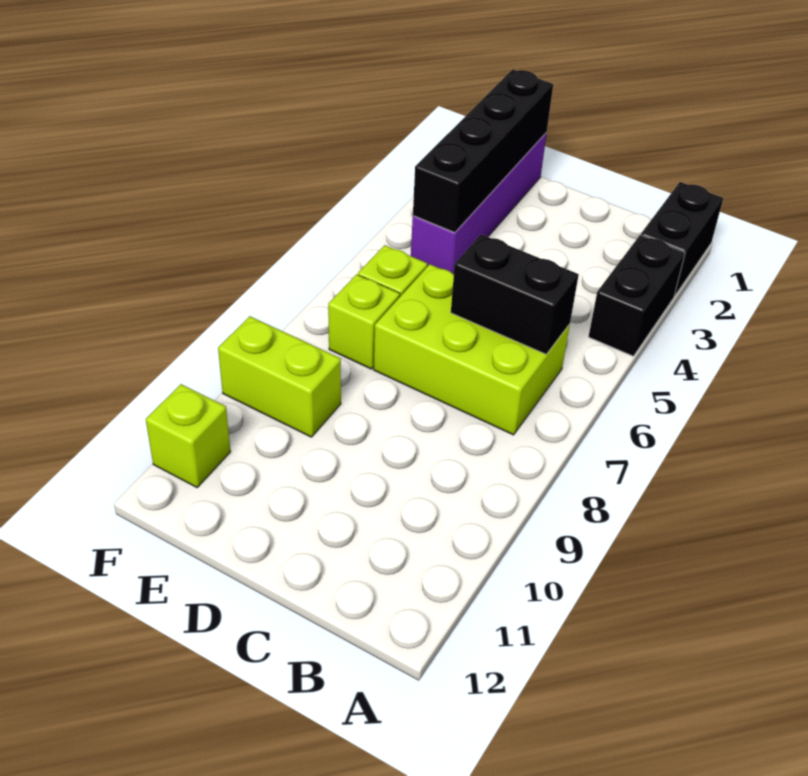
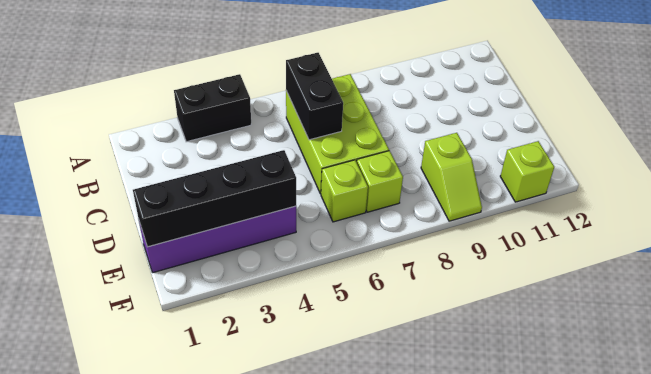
black 1x2 brick [641,182,723,296] -> none
lime 1x2 brick [218,316,341,437] -> lime 1x2 slope [421,133,482,221]

